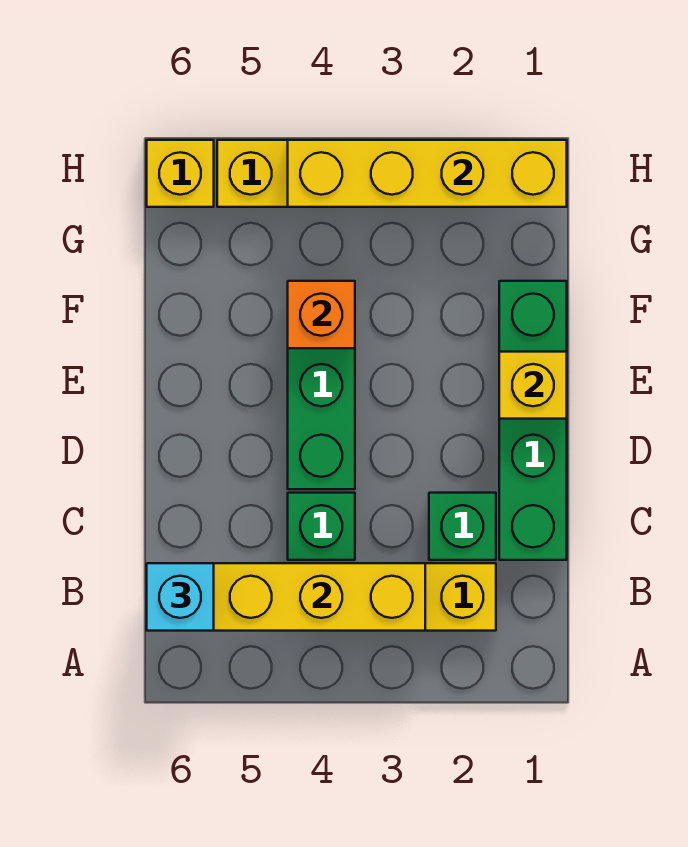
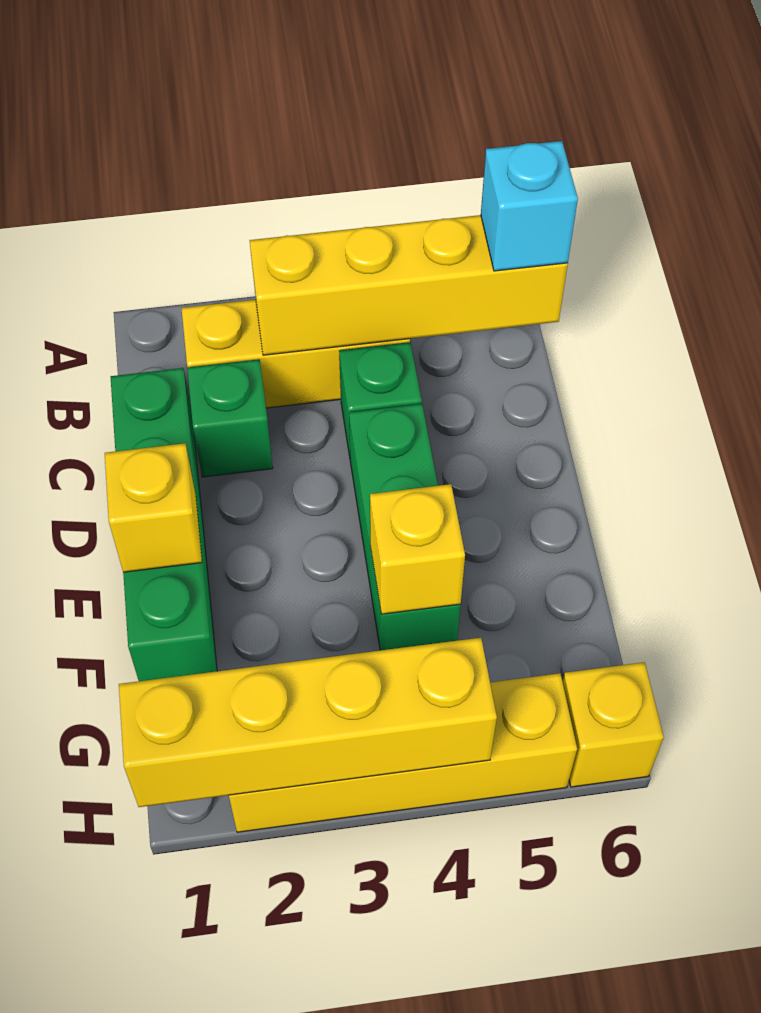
orange 1x1 brick [288,281,355,348] -> yellow 1x1 brick [370,484,465,614]

